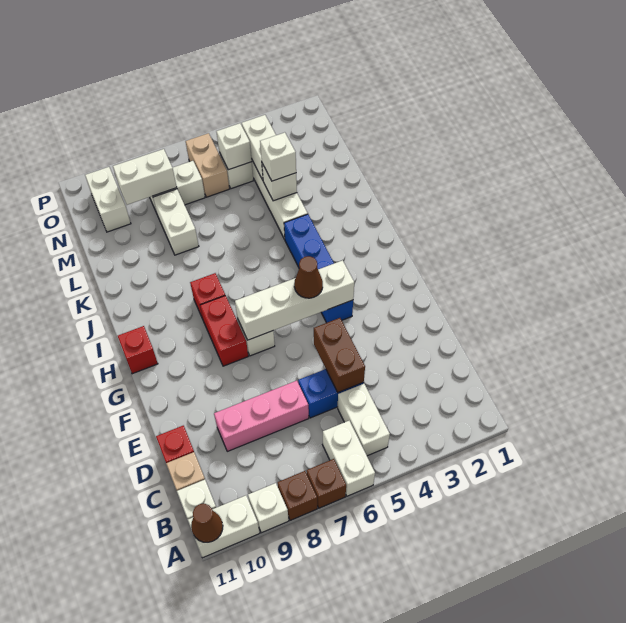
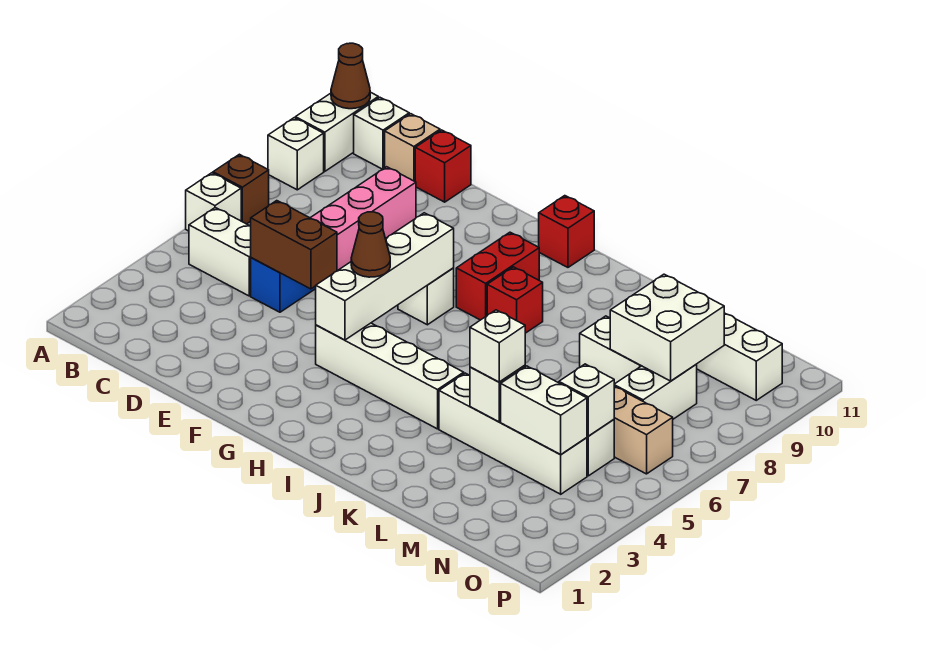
white 1x2 brick [323,421,375,496] -> white 1x1 brick [186,173,241,231]
brown 1x1 brick [277,471,317,520] -> none
blue 1x4 brick [284,214,353,323] -> white 1x4 brick [316,323,464,429]
red 1x2 brick [200,296,248,366] -> red 1x2 brick turned to [456,232,539,320]
white 1x2 brick [113,149,177,205] -> white 2x2 brick [610,274,724,381]

